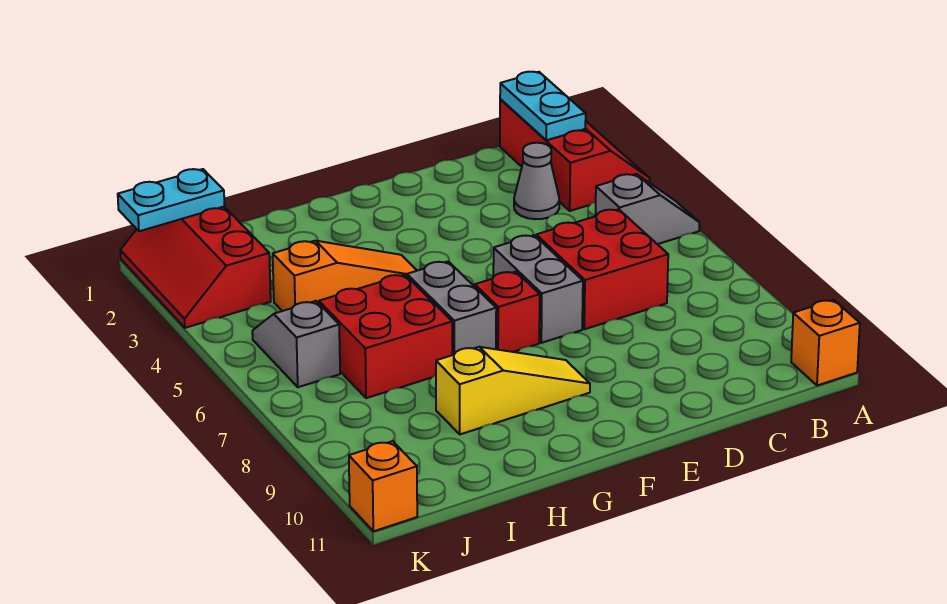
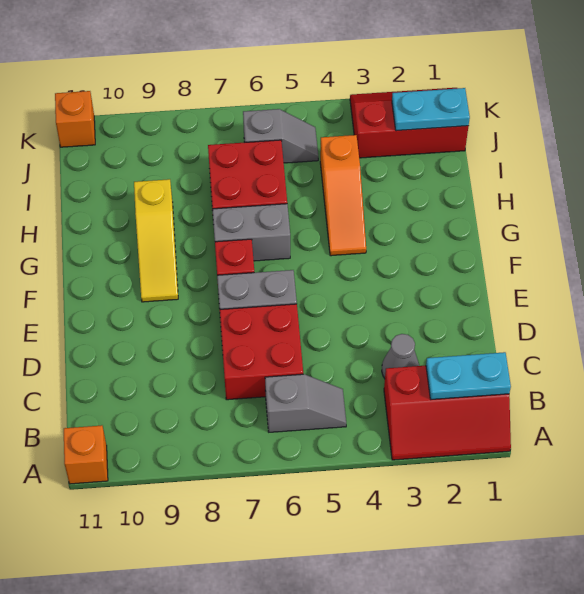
grey 1x2 slope [595,174,699,244] -> grey 1x2 slope turned to [265,374,346,432]
cyan 1x2 plate [118,169,224,231] -> cyan 1x2 plate turned to [392,88,470,131]

